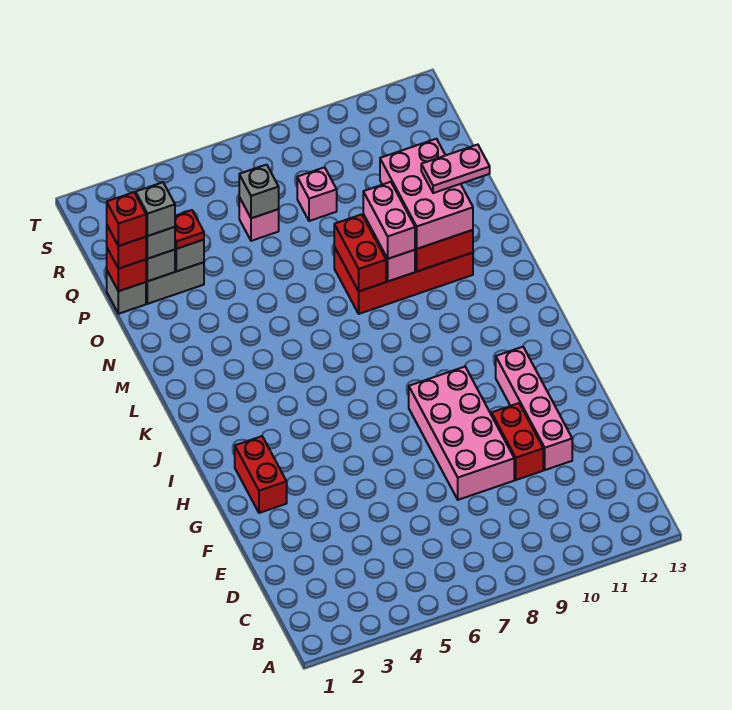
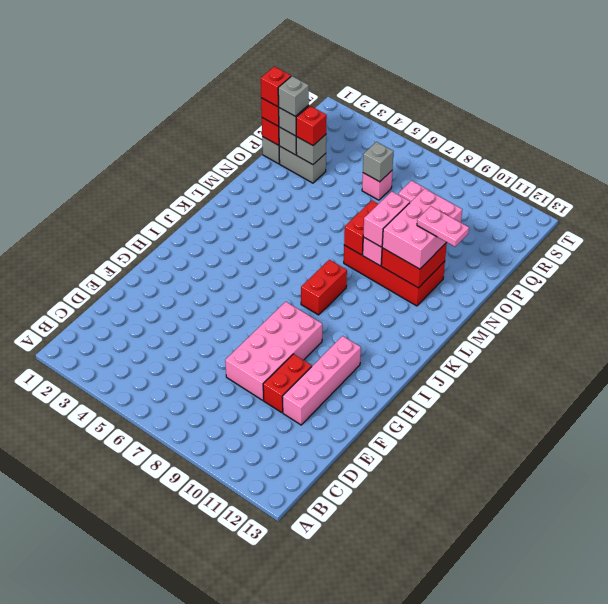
red 1x2 brick [235,436,287,513] -> red 1x2 brick moved to [301,260,347,315]
red 1x1 plate [175,210,204,249] -> red 1x1 brick [296,106,327,145]

